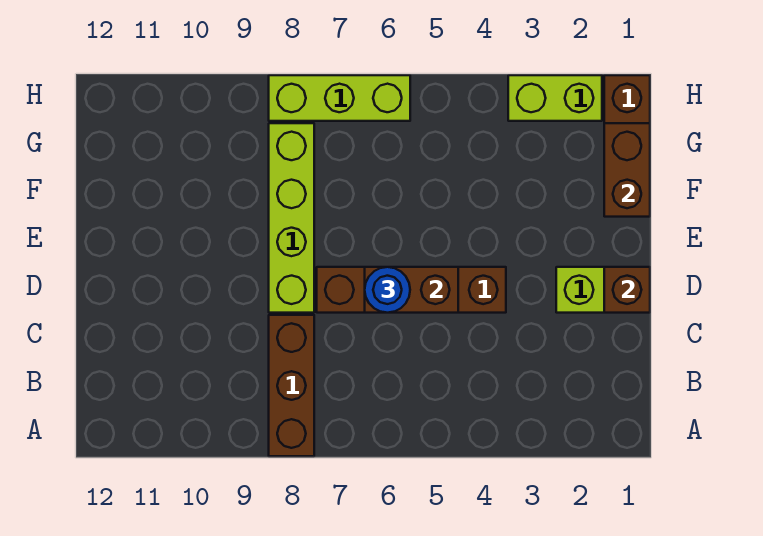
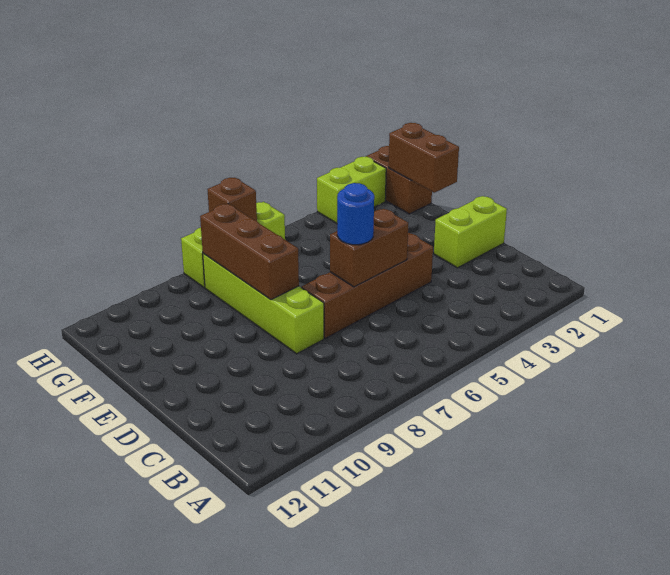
brown 1x3 brick [269,315,314,456] -> brown 1x3 brick moved to [200,204,299,300]
brown 1x1 brick [604,267,650,313] -> brown 1x1 brick moved to [207,178,257,221]

